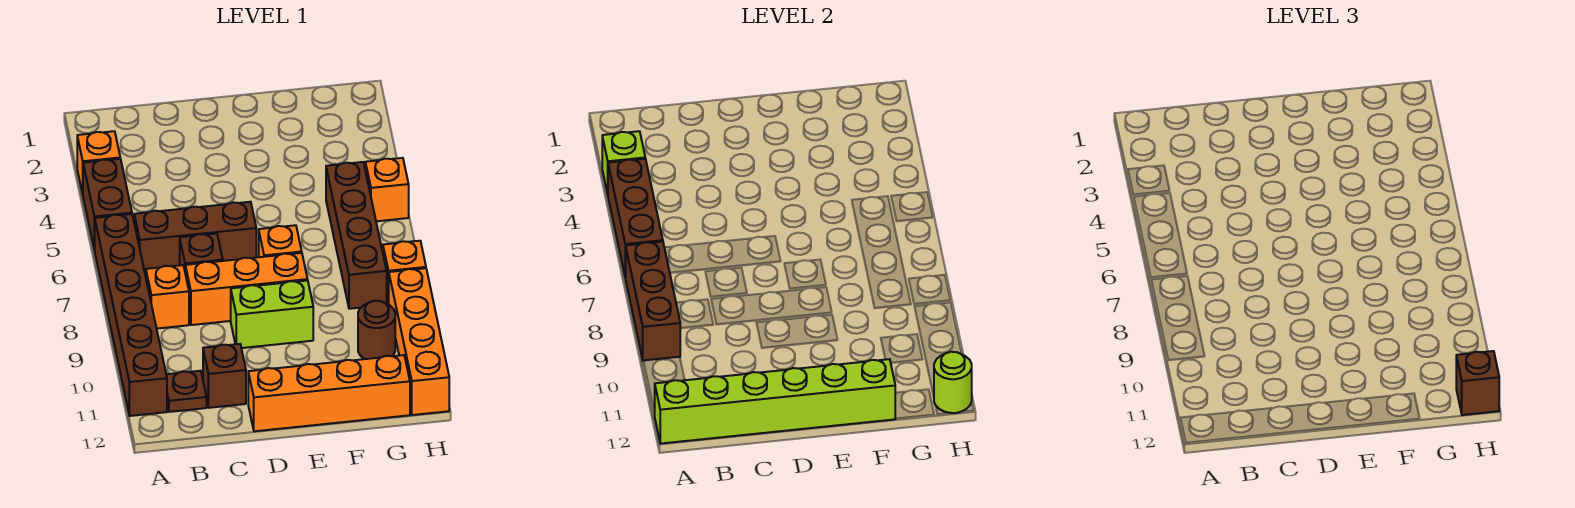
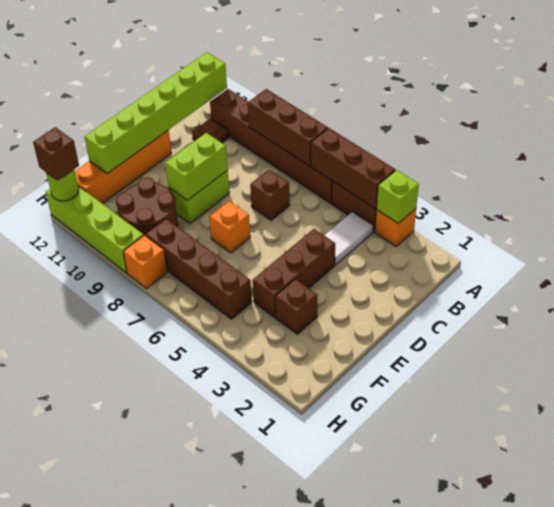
none -> white 1x2 tile [324,212,373,265]
brown 1x3 brick [134,202,256,273] -> brown 1x3 brick moved to [253,229,335,318]
orange 1x1 brick [146,265,189,329] -> none
orange 1x3 brick [185,253,308,325] -> none
brown 1x1 brick [203,344,246,408] -> brown 1x1 brick moved to [275,279,317,334]
none -> lime 1x2 brick [165,133,228,200]
brown 1x1 round brick [358,301,395,359] -> brown 2x2 round brick [116,178,178,236]
orange 1x1 brick [365,158,409,221] -> none
orange 1x4 brick [388,268,449,415] -> lime 1x4 brick [46,186,144,273]

